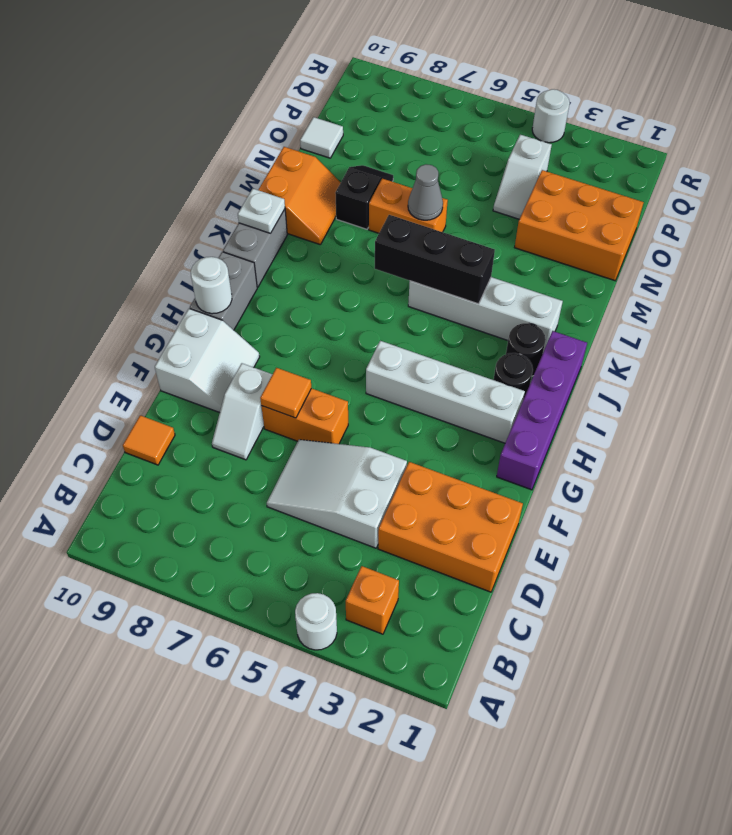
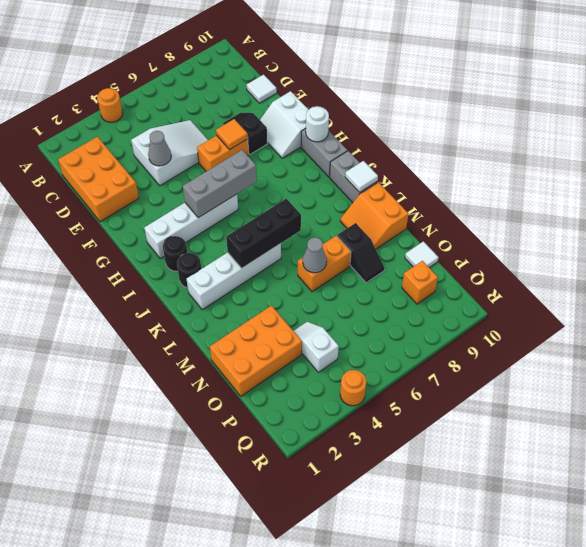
white 1x1 round brick [295,593,337,650] -> orange 1x1 round brick [97,88,123,122]
orange 1x1 brick [346,566,399,634] -> orange 1x1 brick moved to [402,261,438,304]
orange 2x3 brick [378,462,523,592] -> orange 2x3 brick turned to [58,137,139,222]
orange 1x1 tile [123,415,175,465] -> white 1x1 tile [247,75,277,103]
none -> grey 1x1 cone [148,131,171,166]
white 1x2 slope [212,363,273,460] -> black 1x2 slope [223,113,267,154]
purple 1x4 brick [497,331,587,490] -> none
none -> grey 1x3 brick [183,150,257,218]
white 1x1 plate [238,189,285,233] -> white 1x1 tile [345,161,378,192]
white 1x1 round brick [532,89,570,143] -> orange 1x1 round brick [340,370,367,406]

